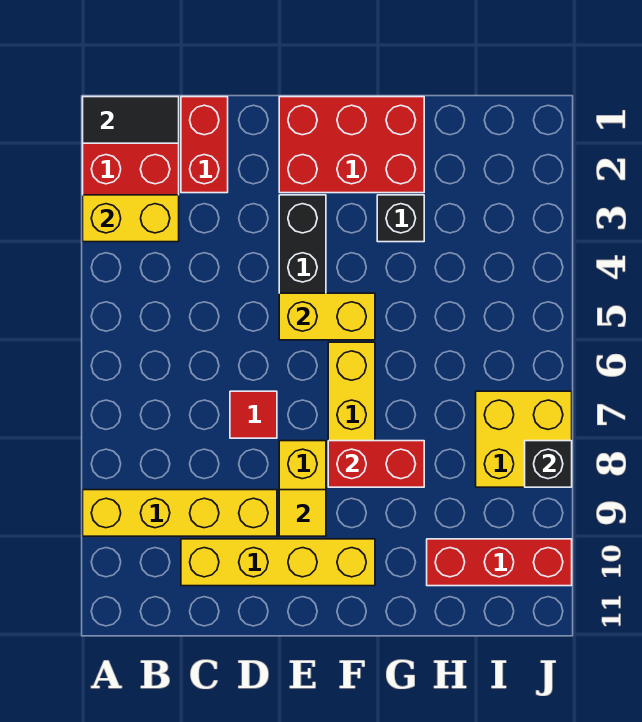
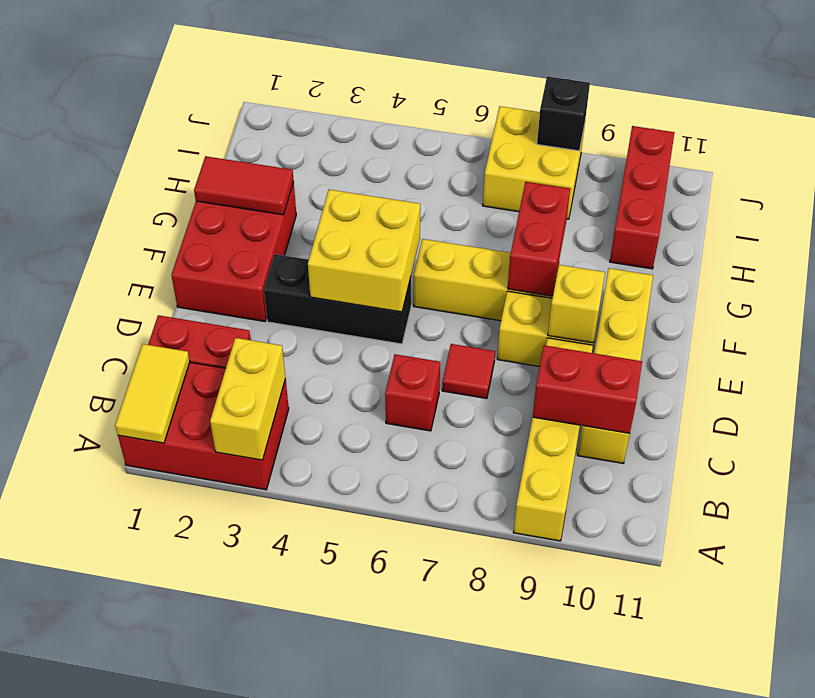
black 1x2 tile [83,97,179,143] -> yellow 1x2 tile [115,344,190,443]
none -> red 1x1 brick [385,354,440,431]
none -> red 1x2 brick [533,345,642,433]
yellow 1x2 brick [279,293,375,340] -> yellow 2x2 brick [308,190,420,312]
yellow 1x1 tile [279,490,326,536] -> yellow 1x1 brick [548,265,605,343]
none -> red 1x2 tile [194,156,294,215]
black 1x1 brick [377,195,424,242] -> none

